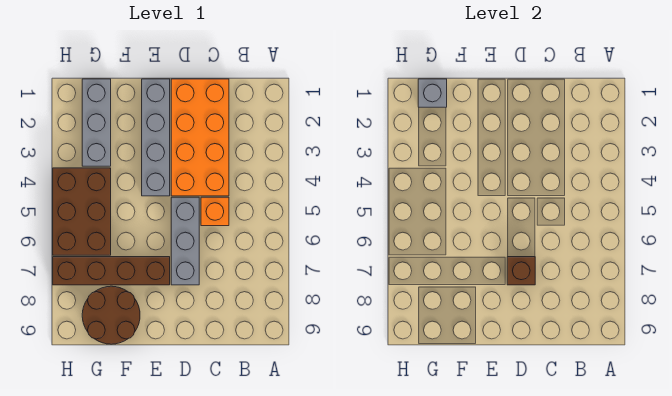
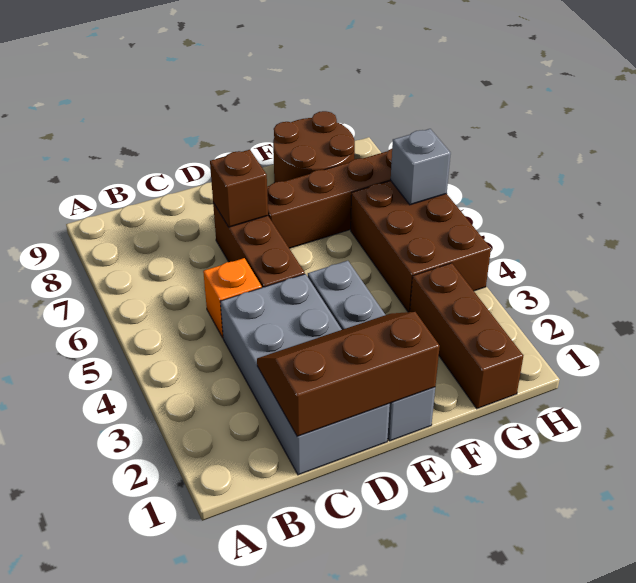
orange 2x4 brick [171,79,229,196] -> grey 2x4 brick [220,274,390,475]
none -> brown 2x3 slope [257,312,440,437]
grey 1x3 brick [171,197,199,285] -> brown 1x3 brick [213,203,305,288]
grey 1x3 brick [82,79,111,166] -> brown 1x3 brick [410,263,523,409]
grey 1x1 brick [418,79,447,107] -> grey 1x1 brick moved to [391,129,451,205]

